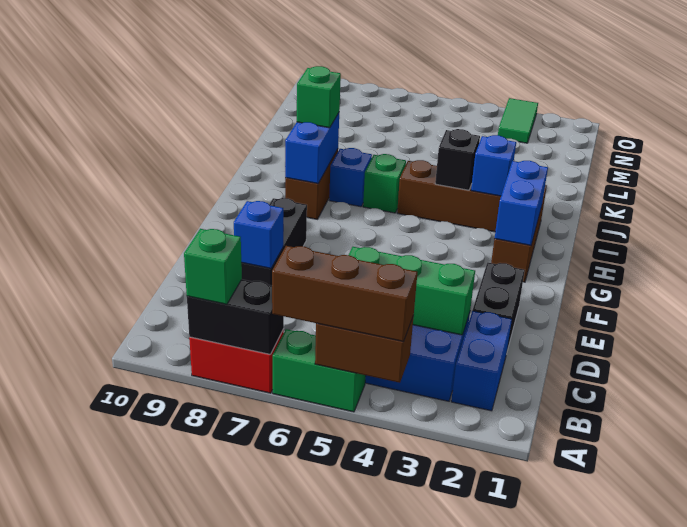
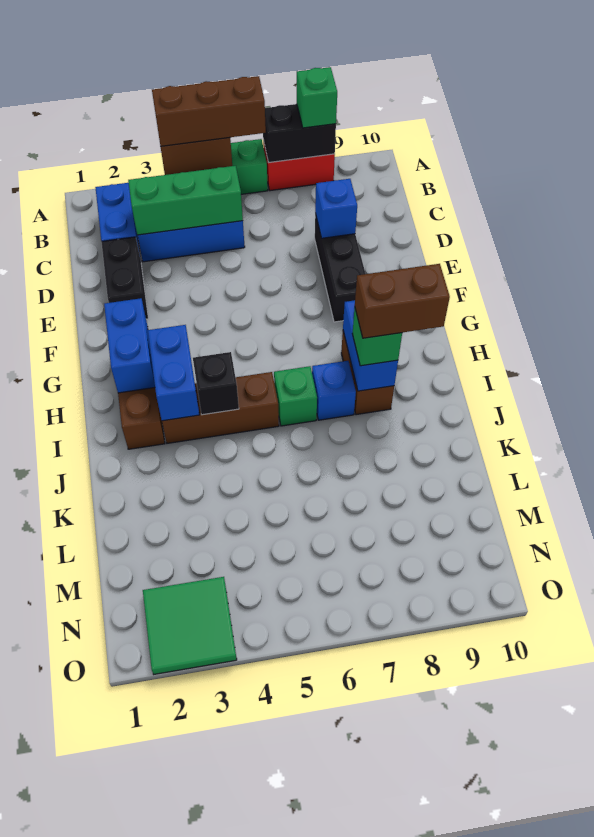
blue 1x1 brick [471,135,516,196] -> blue 1x2 brick [148,325,199,421]
none -> brown 1x2 brick [355,264,450,338]
green 1x2 tile [498,98,538,143] -> green 2x2 tile [143,577,237,674]

